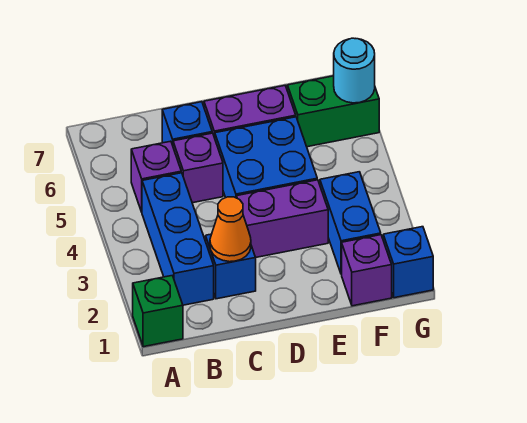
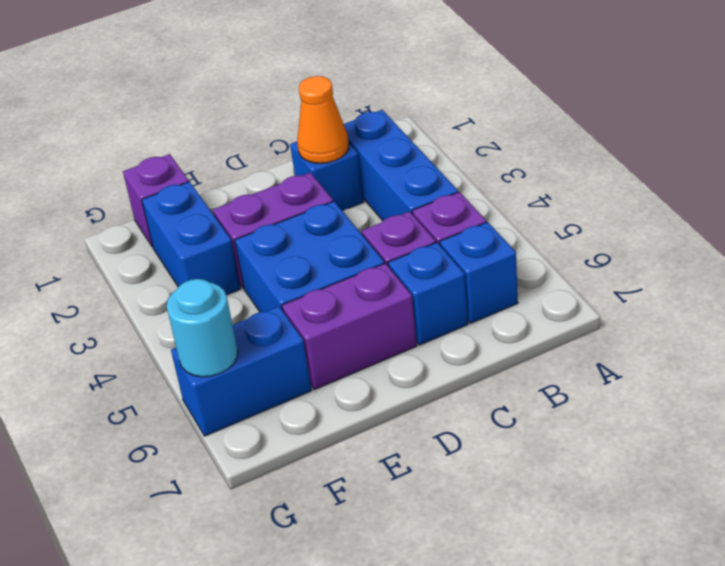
green 1x1 brick [133,276,183,347] -> none
green 1x2 brick [287,76,379,147] -> blue 1x2 brick [171,306,312,436]
blue 1x1 brick [383,227,433,298] -> blue 1x1 brick moved to [440,222,518,323]

